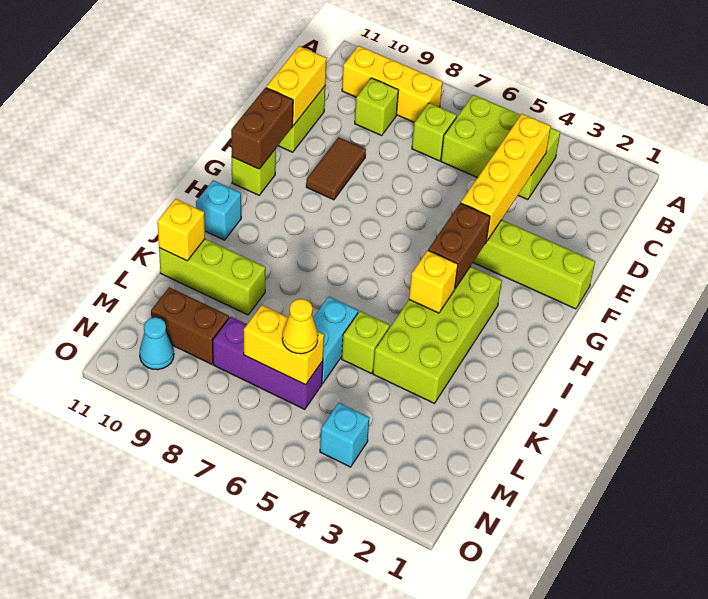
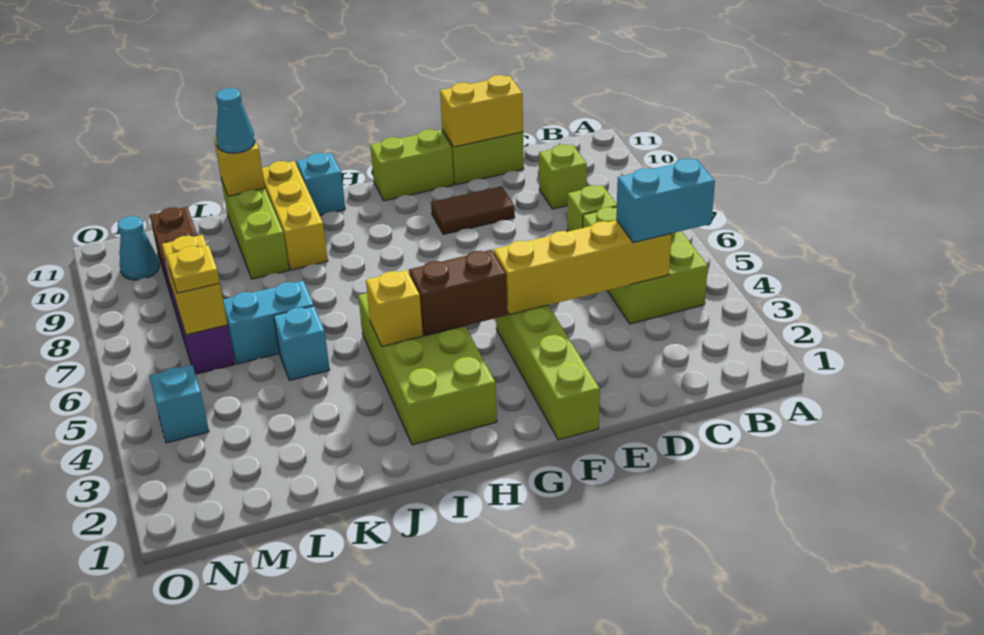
none -> cyan 1x2 brick [616,159,715,243]
yellow 1x3 brick [342,46,443,122] -> yellow 1x3 brick moved to [262,161,328,270]
brown 1x2 brick [231,88,293,169] -> none
lime 1x1 brick [232,149,276,195] -> lime 1x2 brick [370,129,454,201]
lime 2x4 brick [373,266,502,403] -> lime 2x4 brick turned to [358,293,497,445]
lime 1x1 brick [342,311,390,373] -> cyan 1x1 brick [274,306,330,380]
none -> cyan 1x1 cone [216,88,255,153]
yellow 1x1 cone [282,299,318,354] -> yellow 1x1 plate [167,245,220,293]

